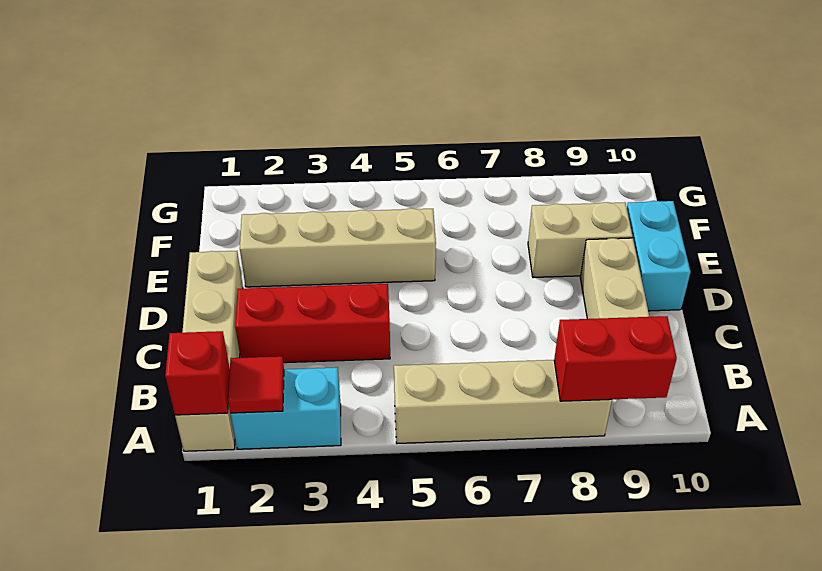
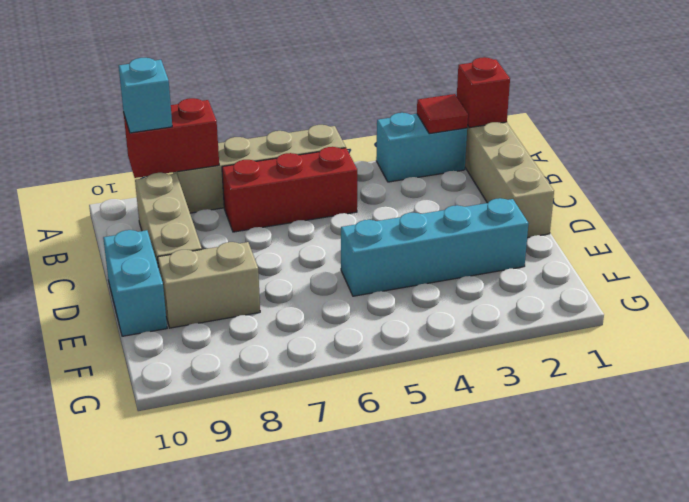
none -> cyan 1x1 brick [119,58,172,133]
red 1x3 brick [235,284,390,363] -> red 1x3 brick moved to [222,147,357,232]
tan 1x4 brick [240,208,436,287] -> cyan 1x4 brick [341,198,529,296]

